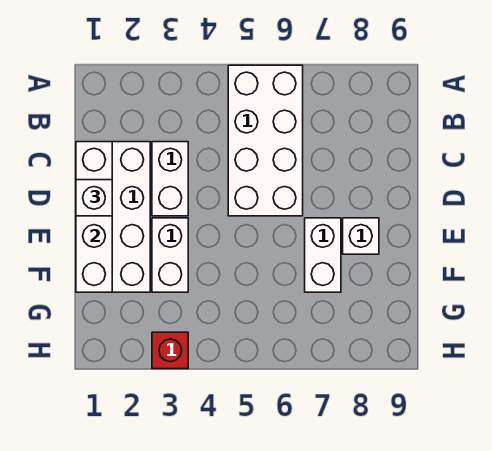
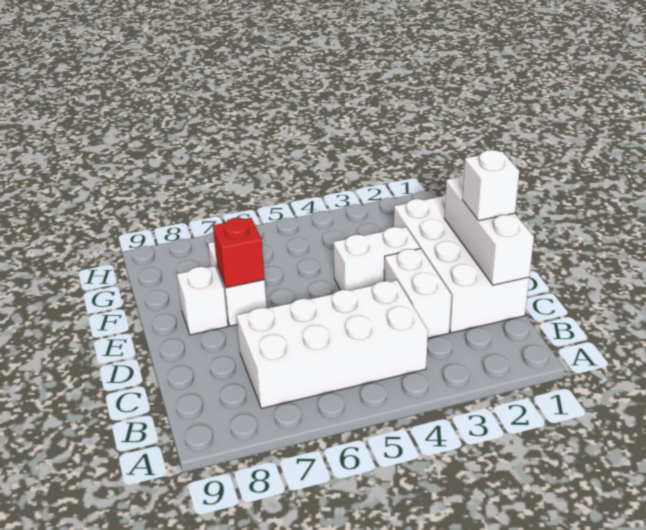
white 2x4 brick [228,65,303,216] -> white 2x4 brick turned to [237,280,428,408]
white 1x4 brick [76,142,112,292] -> white 1x3 brick [444,174,534,285]
white 1x2 brick [152,218,188,292] -> white 1x2 brick turned to [334,227,420,290]
red 1x1 brick [152,332,188,369] -> red 1x1 brick moved to [213,218,265,288]

